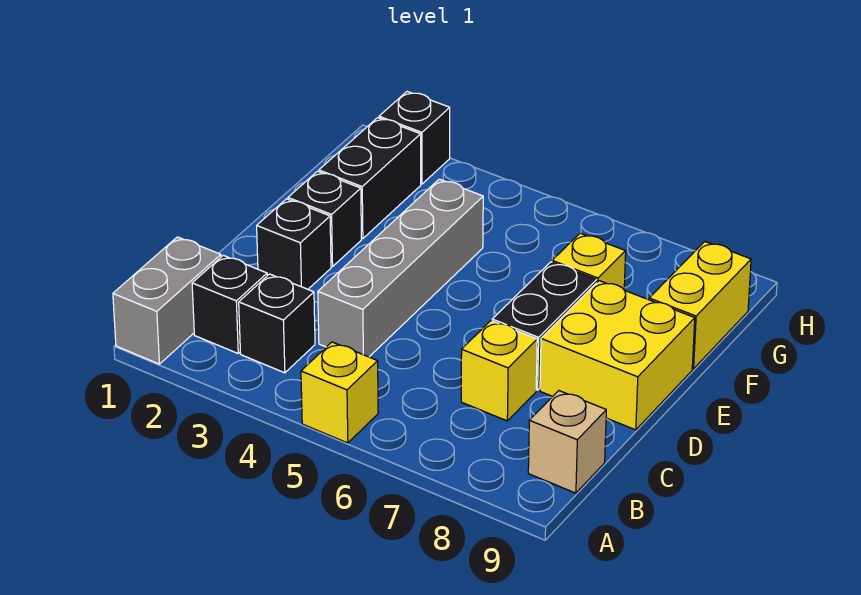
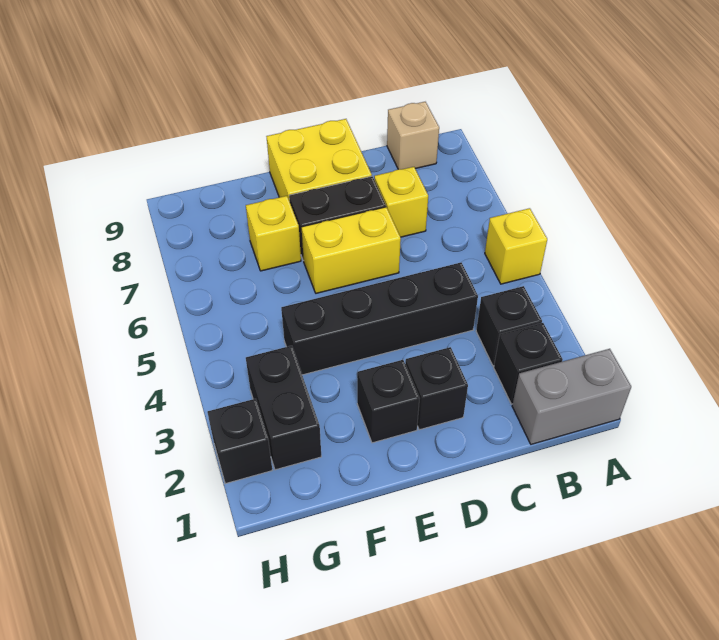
grey 1x4 brick [318,179,483,357] -> black 1x4 brick [281,262,478,375]
black 1x2 brick [319,118,421,239] -> black 1x2 brick turned to [246,346,321,470]
yellow 1x2 brick [649,242,751,369] -> yellow 1x2 brick moved to [302,207,401,293]

